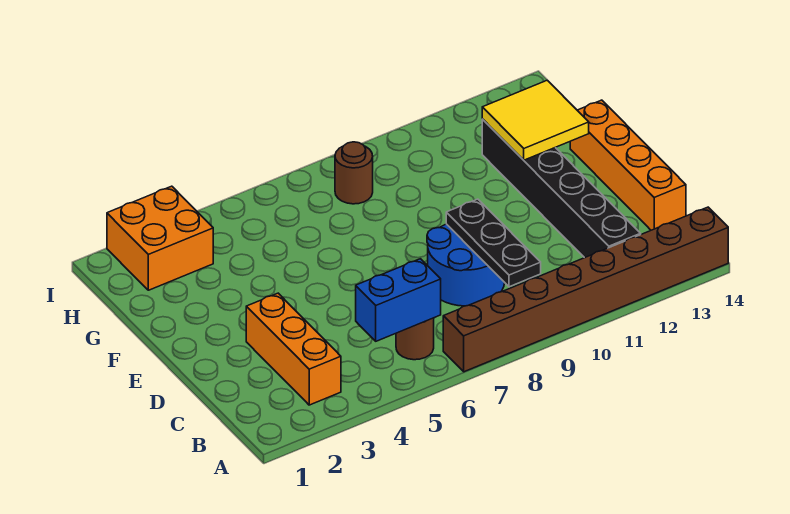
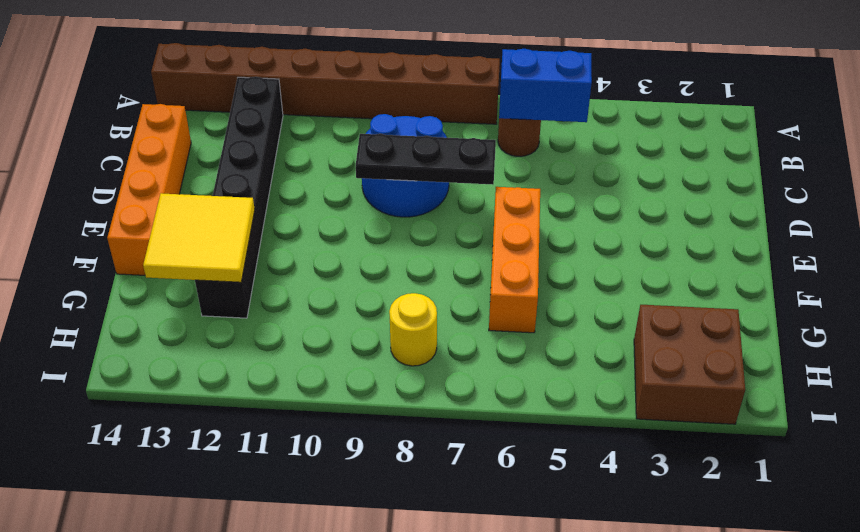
orange 1x3 brick [246,293,341,405] -> orange 1x3 brick moved to [489,187,540,333]
black 1x3 plate [446,199,541,287] -> black 1x3 plate turned to [356,134,496,185]
orange 2x2 brick [107,186,213,290] -> brown 2x2 brick [634,305,745,424]
brown 1x1 round brick [335,142,373,204] -> yellow 1x1 round brick [389,293,437,366]

